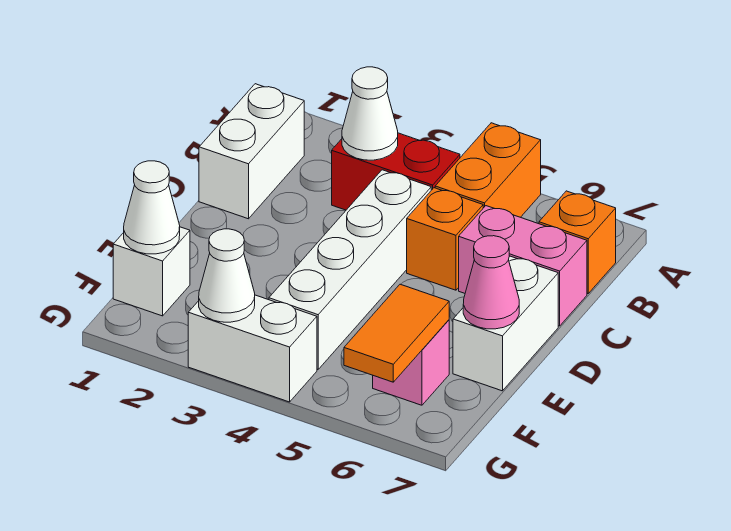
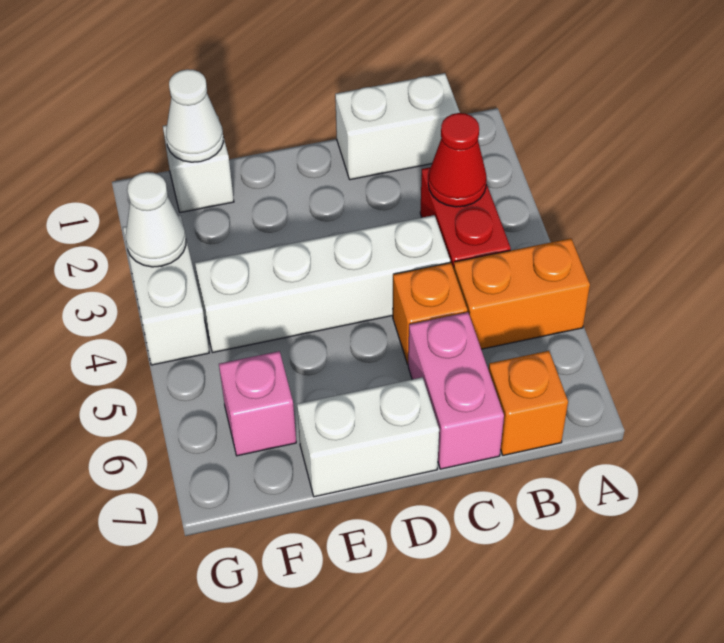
white 1x1 cone [342,67,398,160] -> red 1x1 cone [428,113,487,207]
pink 1x1 cone [463,236,519,329] -> none
orange 1x2 tile [344,284,449,382] -> none

